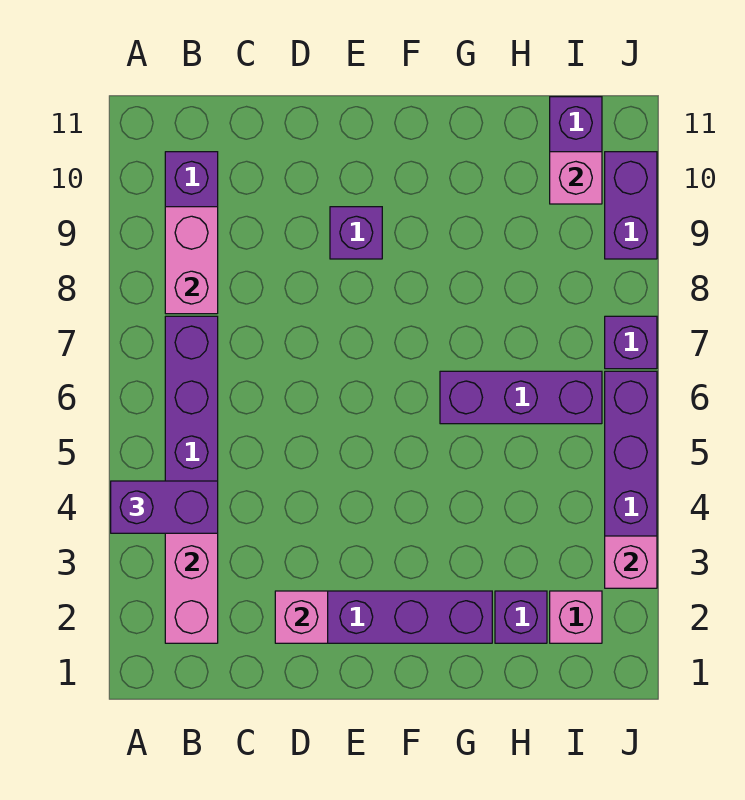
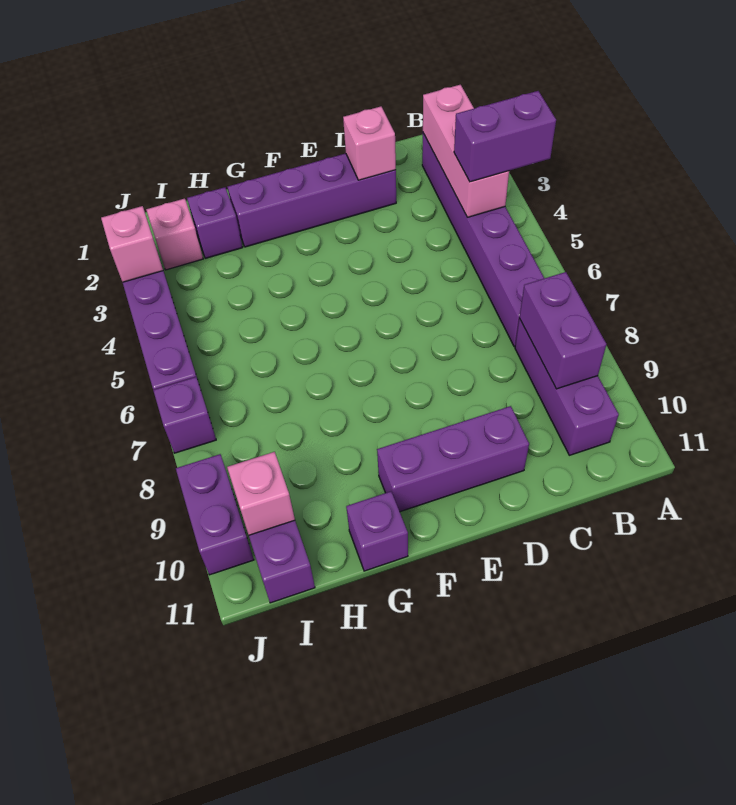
pink 1x2 brick [165,207,218,314] -> purple 1x2 brick [519,272,606,389]
purple 1x1 brick [330,207,382,259] -> purple 1x1 brick moved to [346,492,408,571]
purple 1x3 brick [440,371,602,424] -> purple 1x3 brick moved to [377,406,529,512]

